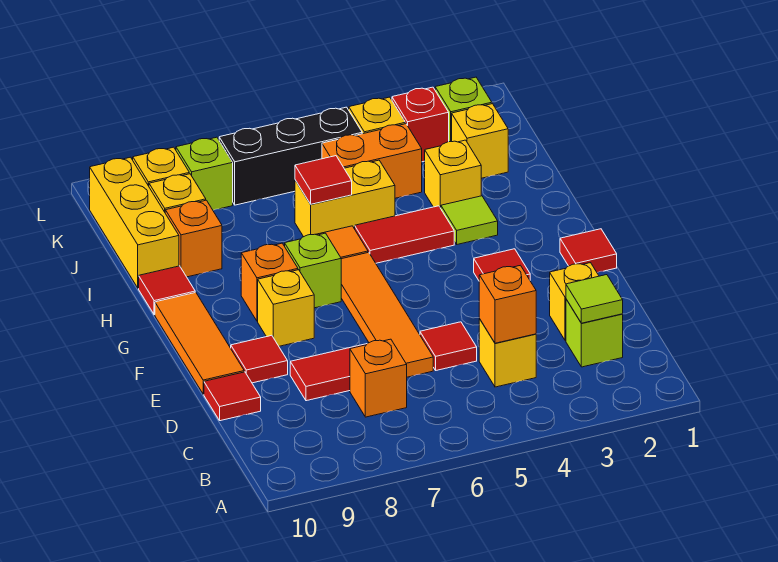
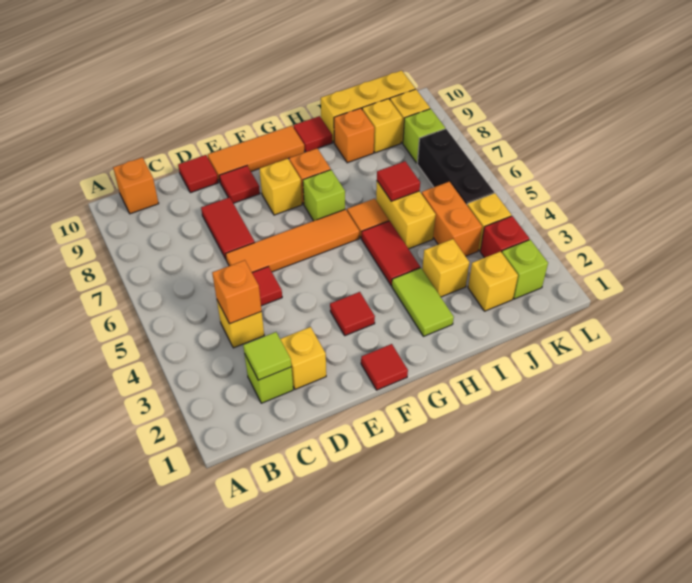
orange 1x1 brick [350,339,407,417] -> orange 1x1 brick moved to [113,157,159,214]
lime 1x1 tile [441,196,498,244] -> lime 1x2 tile [392,268,454,336]

